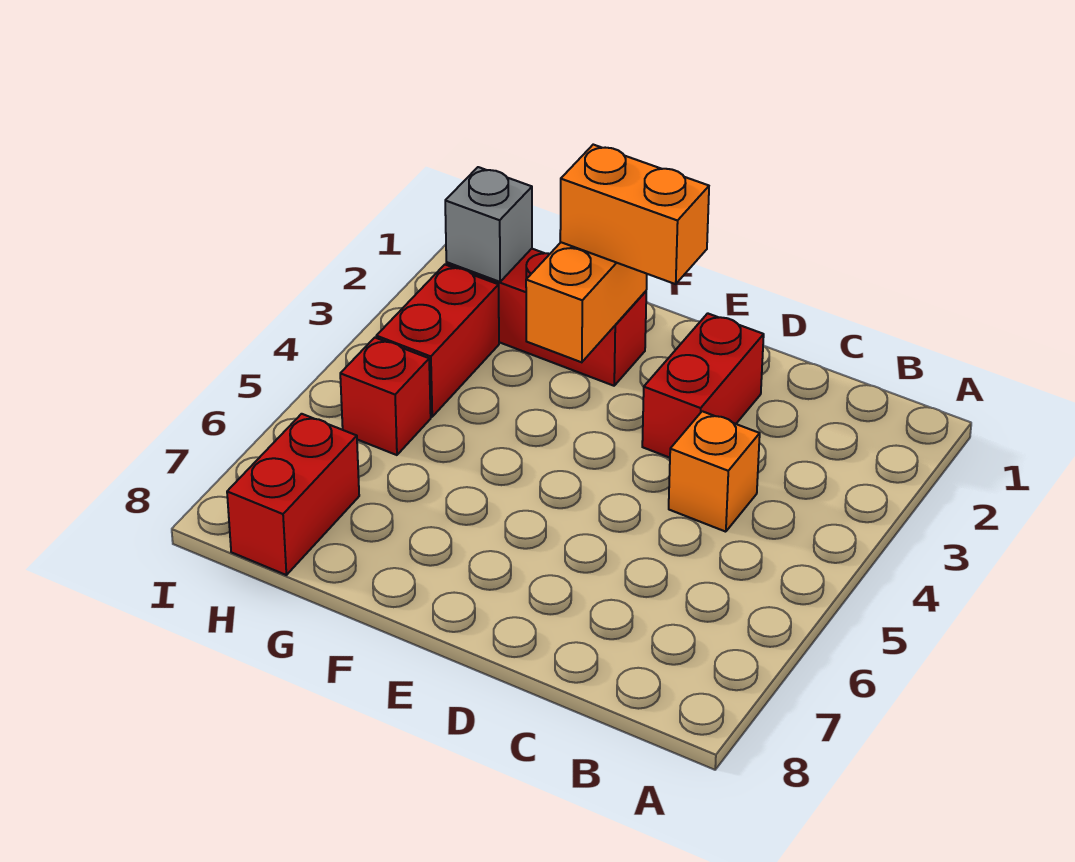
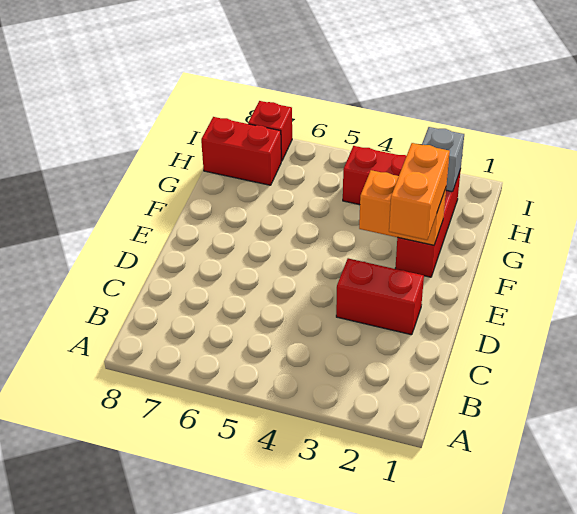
orange 1x1 brick [669,411,760,532] -> none
red 1x1 brick [340,338,431,455] -> red 1x1 brick moved to [248,101,292,161]

